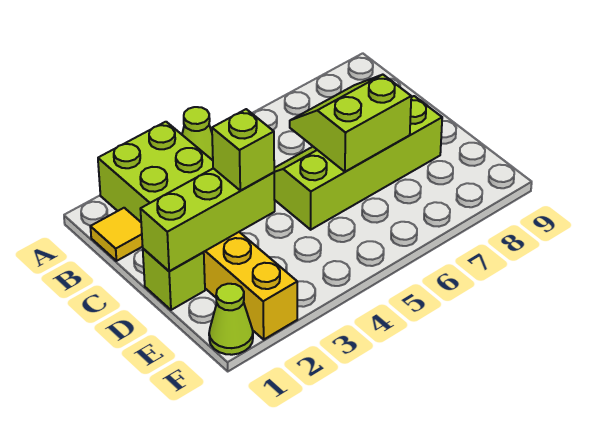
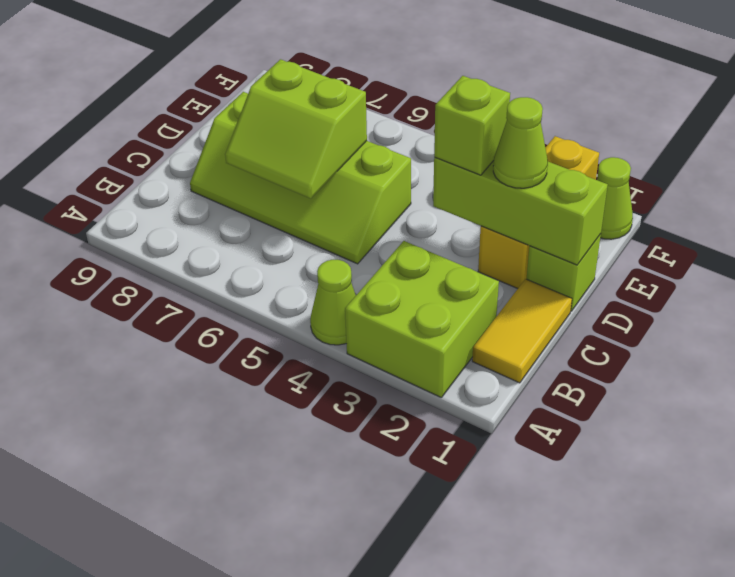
yellow 1x1 tile [90,208,143,261] -> yellow 1x2 tile [472,279,572,383]
none -> lime 1x1 cone [493,97,548,188]

